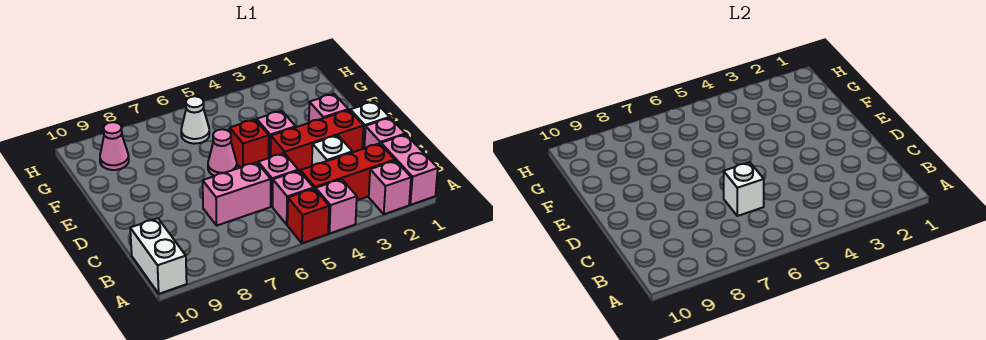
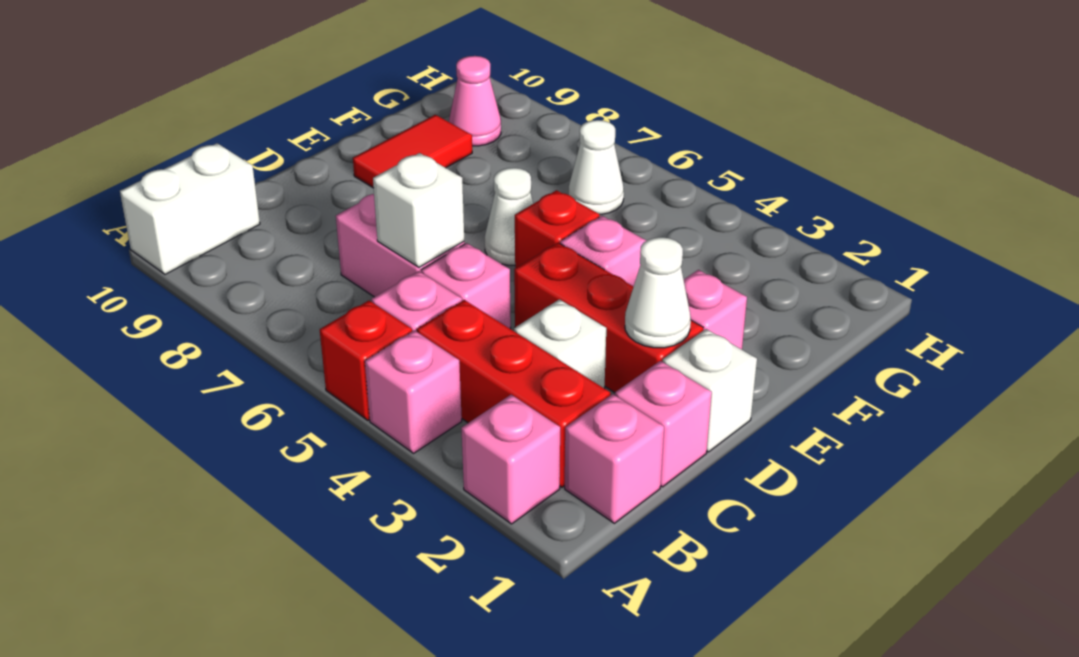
pink 1x2 brick [381,134,438,205] -> pink 1x1 brick [565,394,664,523]
none -> white 1x1 cone [625,237,691,348]
pink 1x1 cone [208,129,237,176] -> white 1x1 cone [485,168,533,265]
none -> red 1x2 tile [353,115,472,188]

